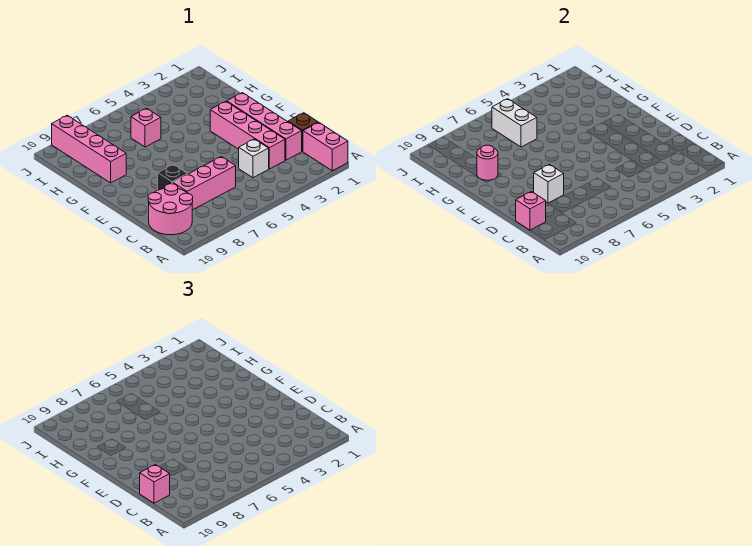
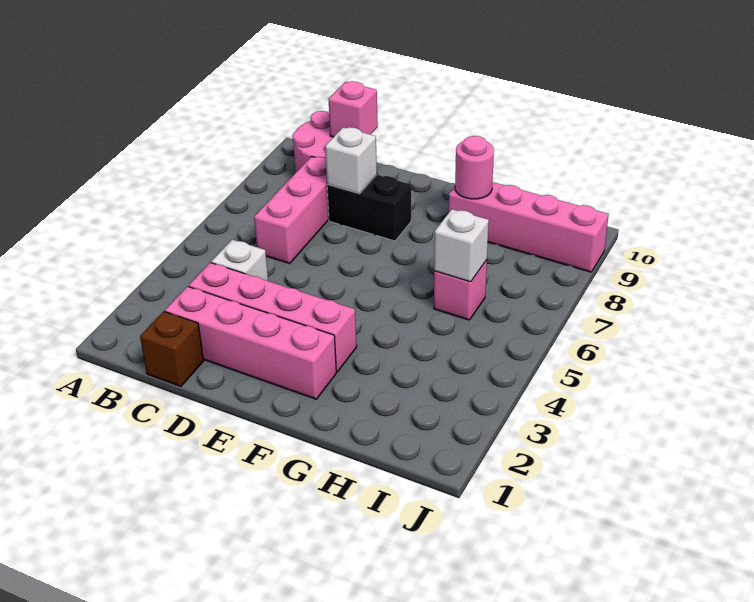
pink 1x2 brick [303,122,348,171] -> none
pink 1x1 brick [140,465,170,503] -> none
black 1x1 brick [158,164,187,190] -> black 1x2 brick [327,175,411,241]
white 1x2 brick [492,99,537,147] -> white 1x1 brick [434,209,489,282]

